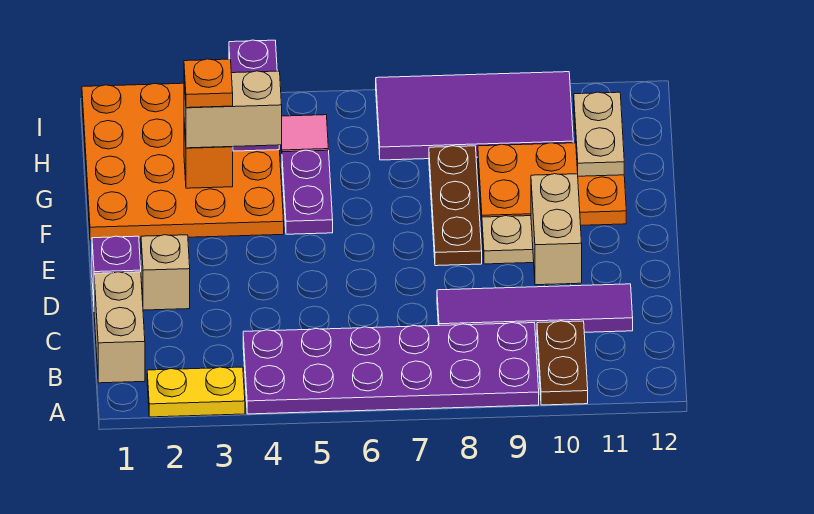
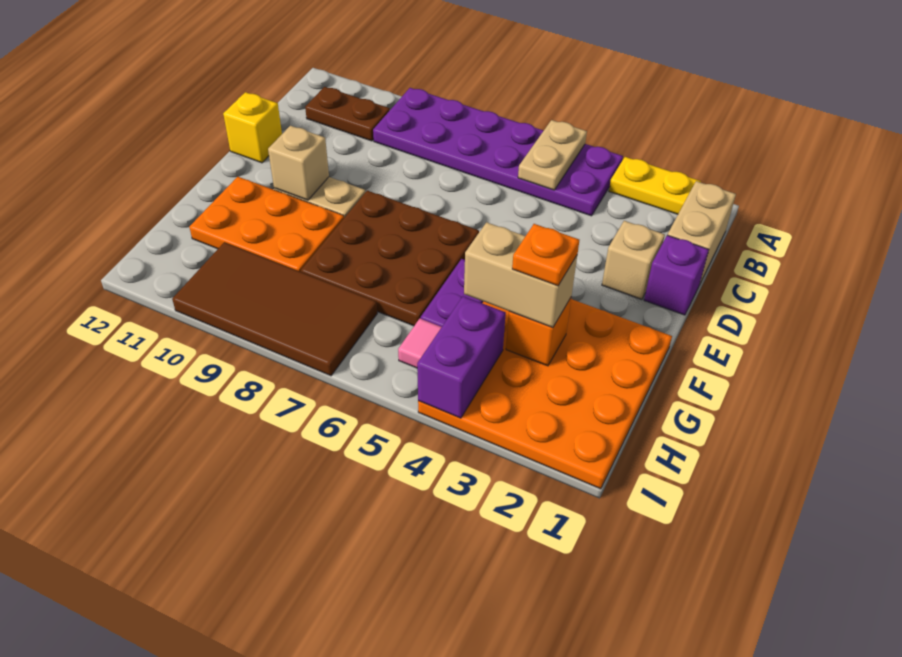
brown 1x2 plate [537,321,588,405] -> brown 1x2 plate turned to [305,87,390,141]
purple 1x4 tile [437,284,633,334] -> none
tan 1x2 brick [531,174,582,285] -> tan 1x1 brick [268,126,329,200]
none -> yellow 1x1 brick [223,92,282,163]
brown 1x3 plate [429,146,482,266] -> brown 3x3 plate [301,191,479,326]
tan 1x2 plate [574,92,624,176] -> tan 1x2 plate moved to [518,120,587,190]
purple 2x4 tile [376,72,573,160] -> brown 2x4 tile [172,242,377,376]

